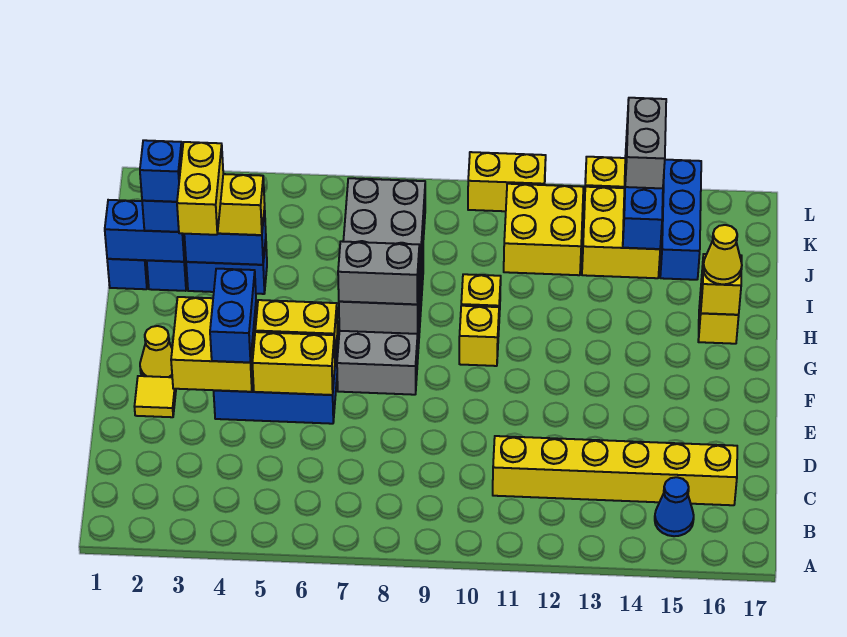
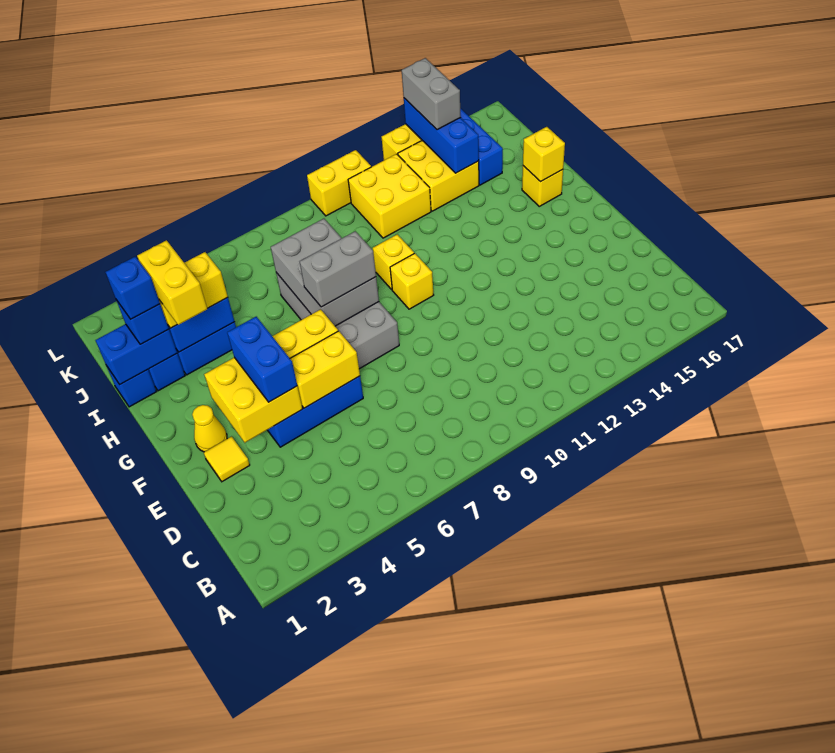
blue 1x1 cone [655,477,694,536] -> none
yellow 1x6 brick [493,436,737,505] -> none
grey 2x4 brick [339,178,425,334] -> grey 2x3 brick [271,219,379,326]
yellow 1x1 cone [703,225,742,284] -> none

